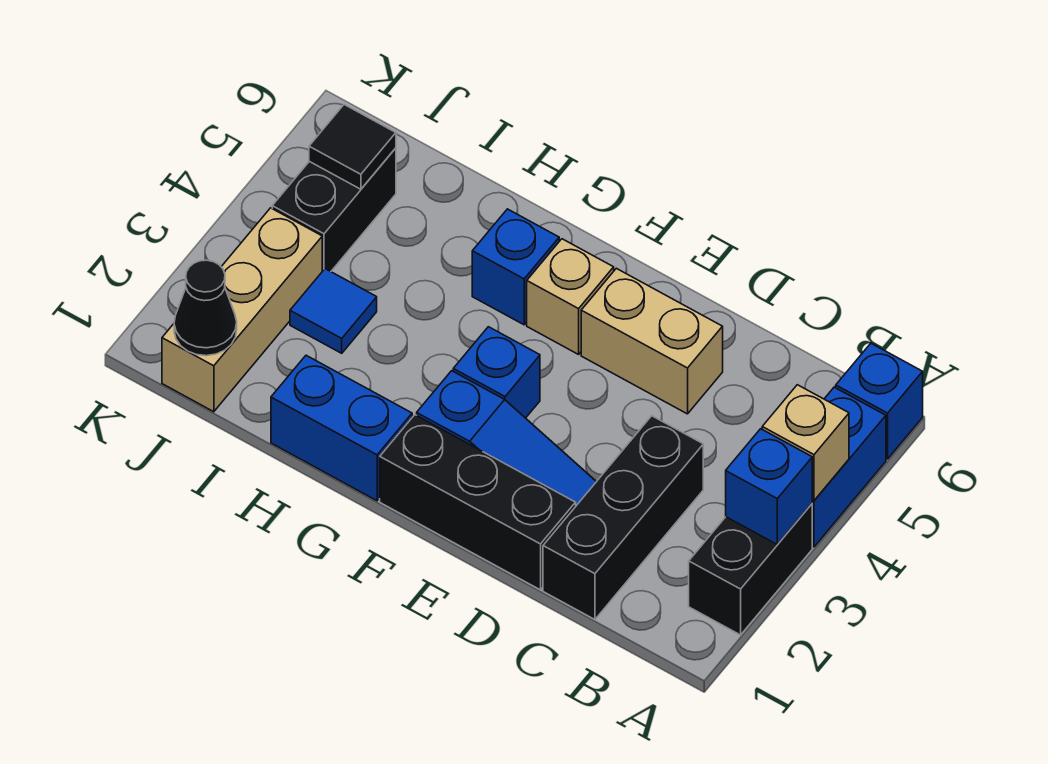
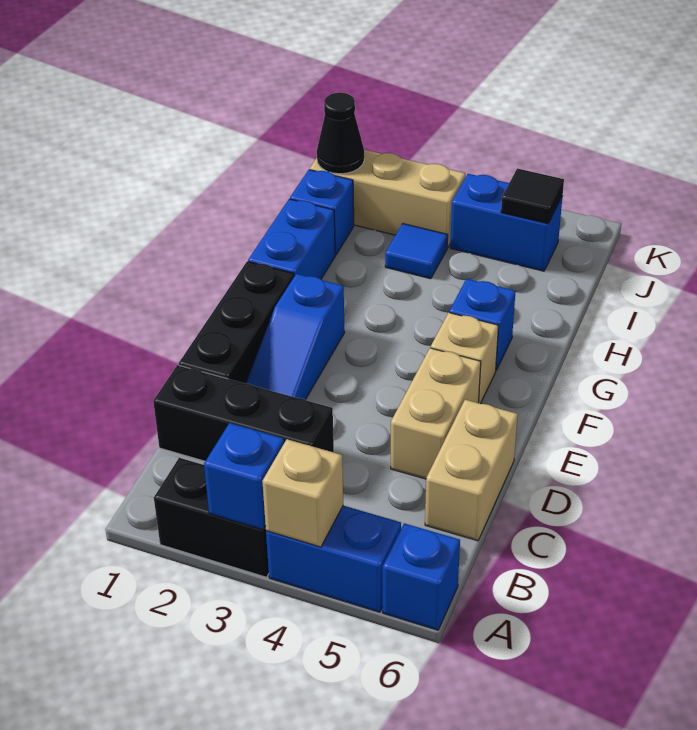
none -> tan 1x2 brick [425,400,518,541]
blue 1x1 brick [453,327,540,418] -> blue 1x1 brick moved to [290,170,354,255]
black 1x2 brick [272,148,396,271] -> blue 1x2 brick [450,174,563,271]

